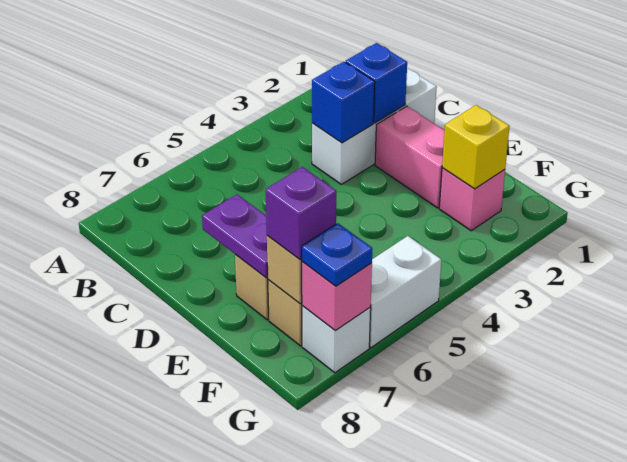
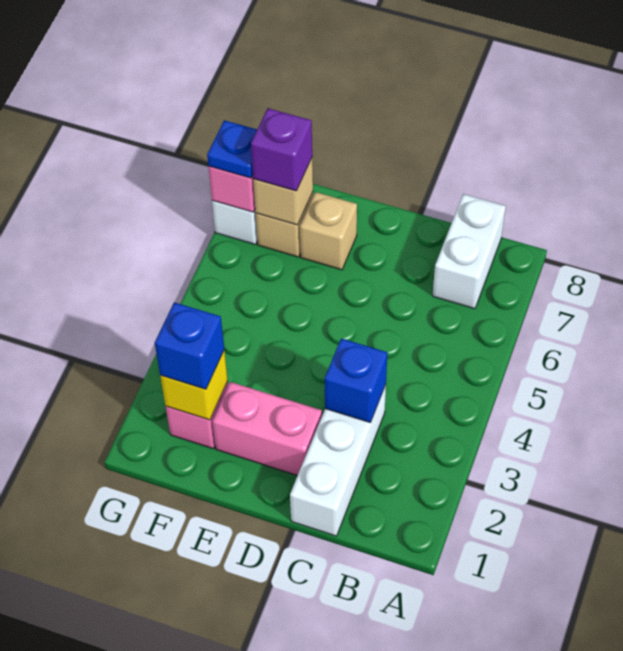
blue 1x1 brick [346,43,407,123] -> blue 1x1 brick moved to [155,302,224,389]
purple 1x2 plate [202,195,268,278] -> none
white 1x2 brick [369,236,441,348] -> white 1x2 brick moved to [433,194,506,309]

